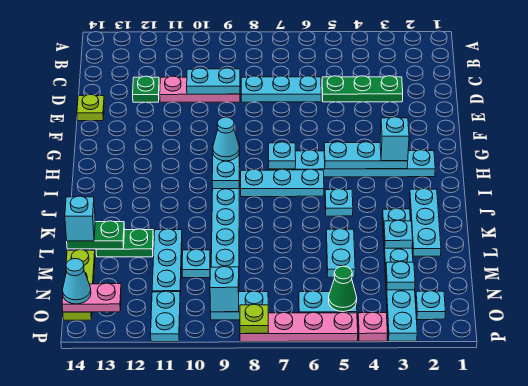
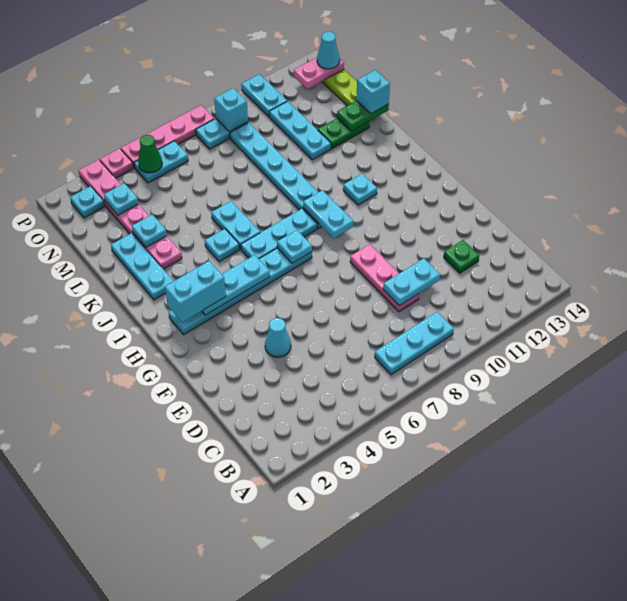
green 1x3 plate [322,76,403,102] -> none
cyan 1x3 plate [241,76,321,102] -> cyan 1x3 plate moved to [375,312,454,375]
pink 1x3 plate [160,76,240,102] -> pink 1x3 plate turned to [350,244,419,312]
lime 1x1 plate [77,94,105,121] -> none
cyan 1x1 brick [380,117,409,161] -> cyan 1x2 brick [165,261,226,322]
cyan 1x1 cone [213,117,239,161] -> cyan 1x1 cone moved to [265,318,291,357]
cyan 1x6 plate [382,208,417,341] -> pink 1x6 plate [79,160,182,269]
cyan 1x2 plate [326,229,355,277] -> cyan 1x2 plate moved to [211,201,260,249]
cyan 1x1 plate [182,249,210,278] -> cyan 1x1 plate moved to [343,174,377,205]
lime 1x1 plate [240,304,268,334] -> none

